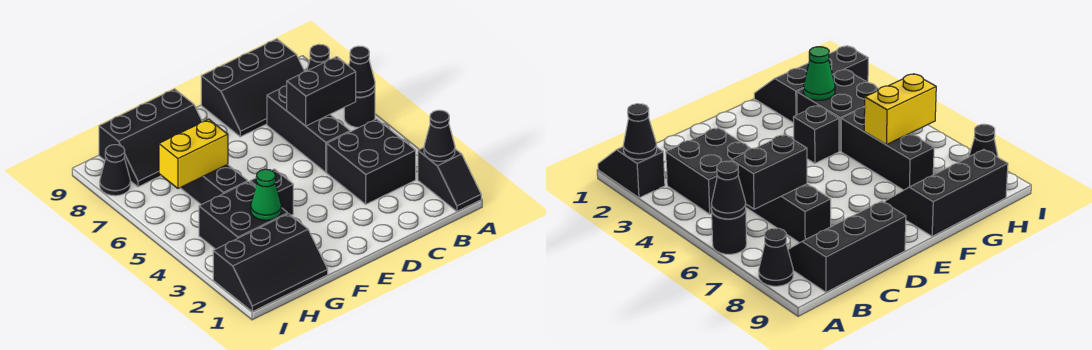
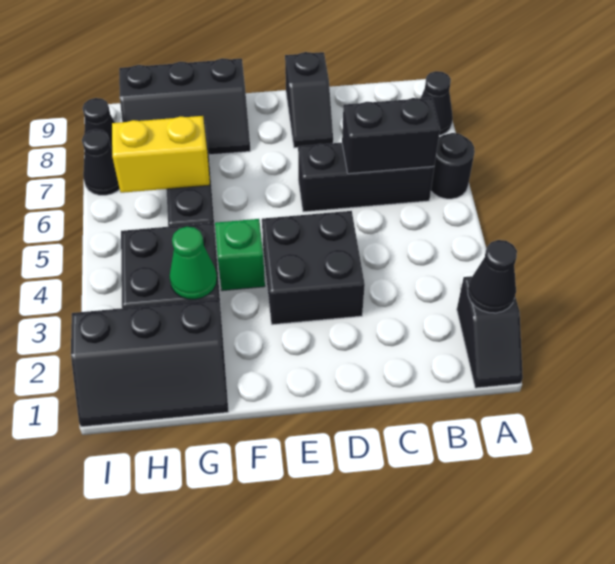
black 1x1 cone [349,46,375,97] -> black 1x1 cone moved to [82,129,120,195]
black 2x2 brick [327,119,416,204] -> black 2x2 brick moved to [262,211,365,325]
black 2x3 slope [201,39,305,137] -> black 1x2 slope [285,52,333,148]
black 1x3 brick [267,86,350,172] -> black 1x3 brick turned to [298,143,434,212]
black 1x1 brick [250,169,293,215] -> green 1x1 brick [215,219,265,291]

